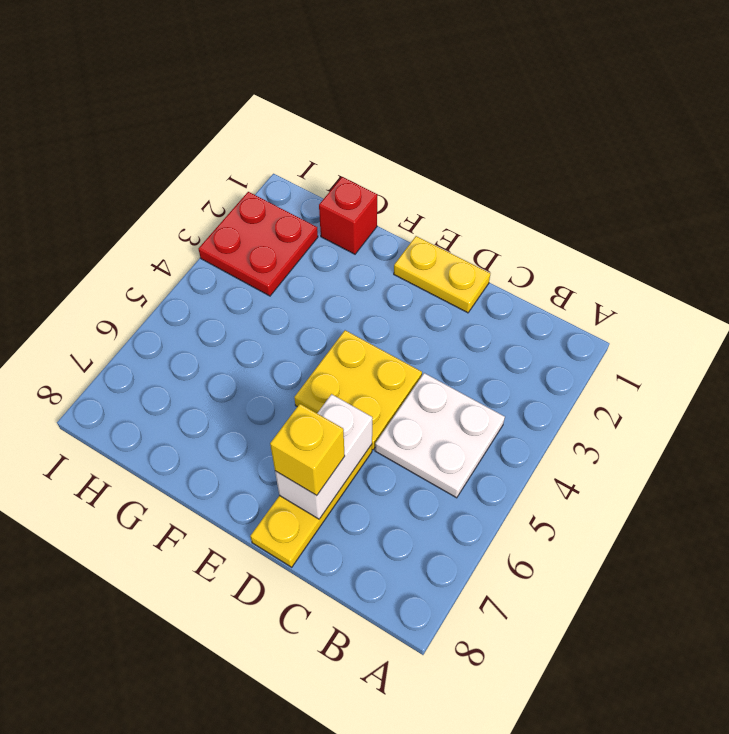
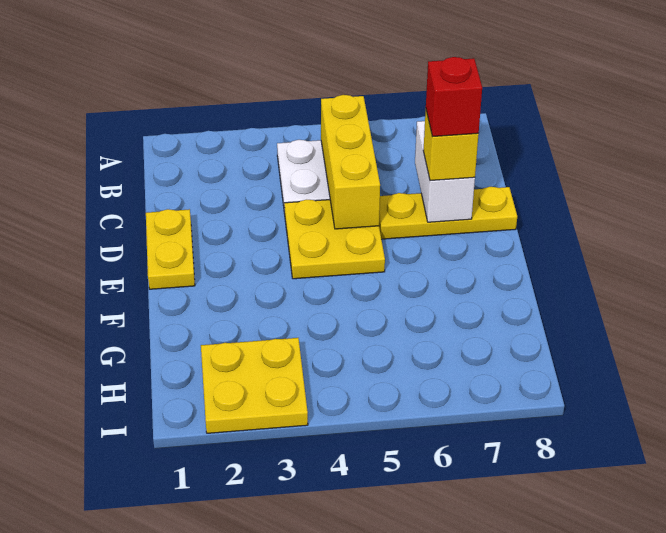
none -> yellow 1x3 brick [321,95,380,229]
white 1x2 brick [275,394,372,519] -> white 1x2 brick turned to [415,121,475,222]
red 1x1 brick [319,177,377,254] -> red 1x1 brick moved to [426,57,482,137]
red 2x2 plate [199,192,318,296] -> yellow 2x2 plate [201,338,308,433]

